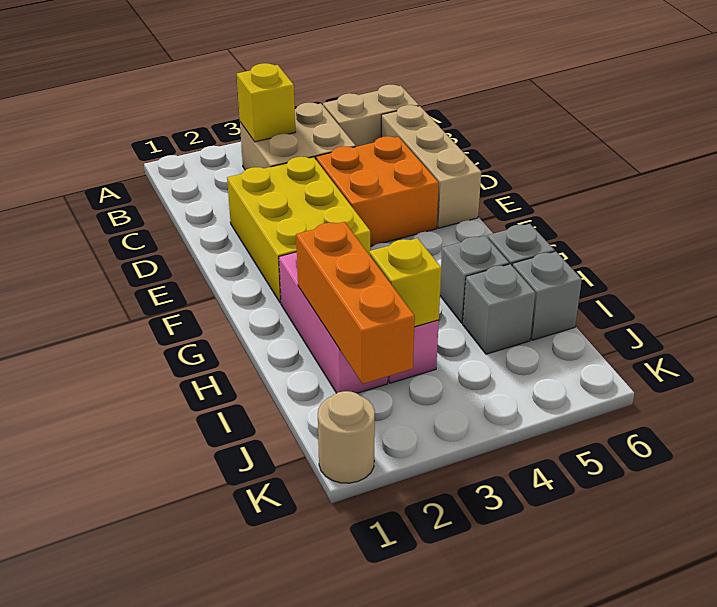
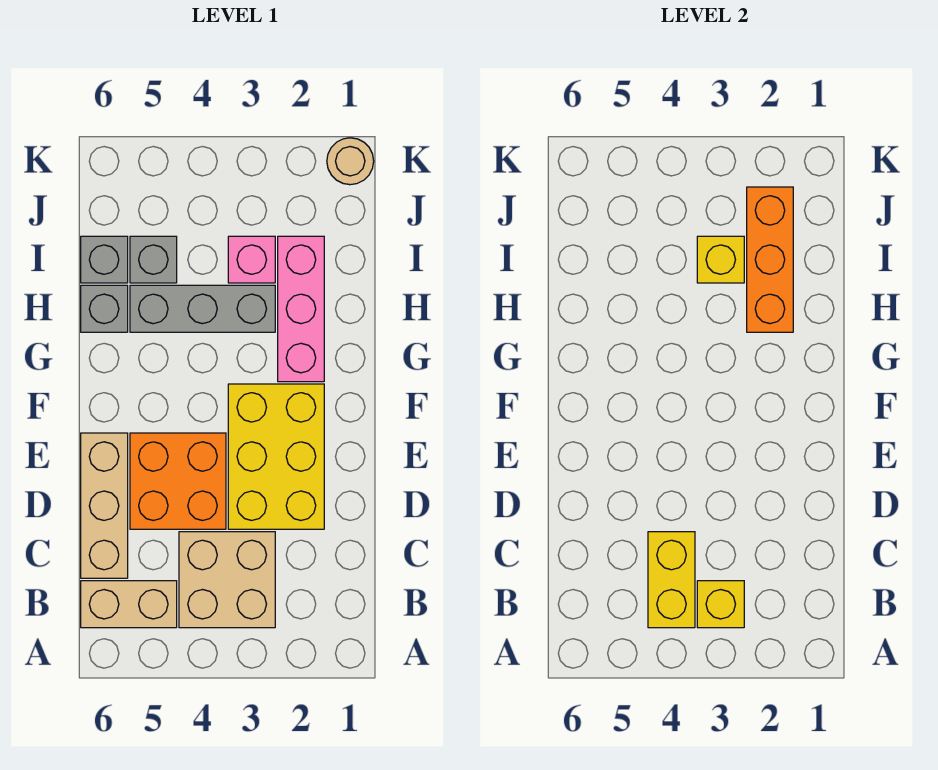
none -> yellow 1x2 brick [648,532,695,628]
grey 1x1 brick [440,236,509,323] -> grey 1x3 brick [130,285,275,332]

